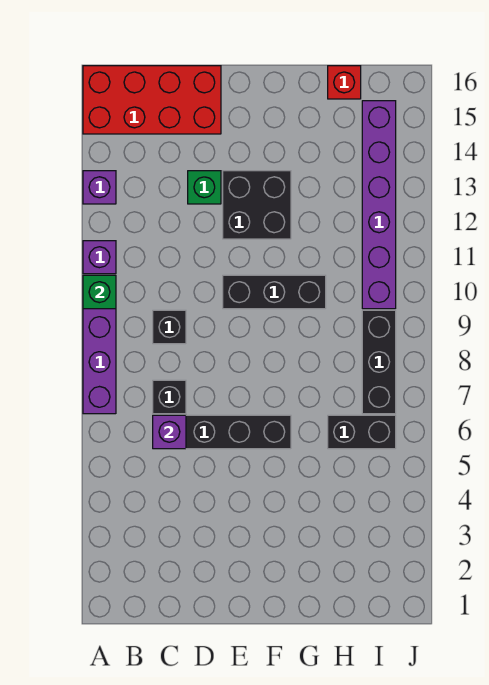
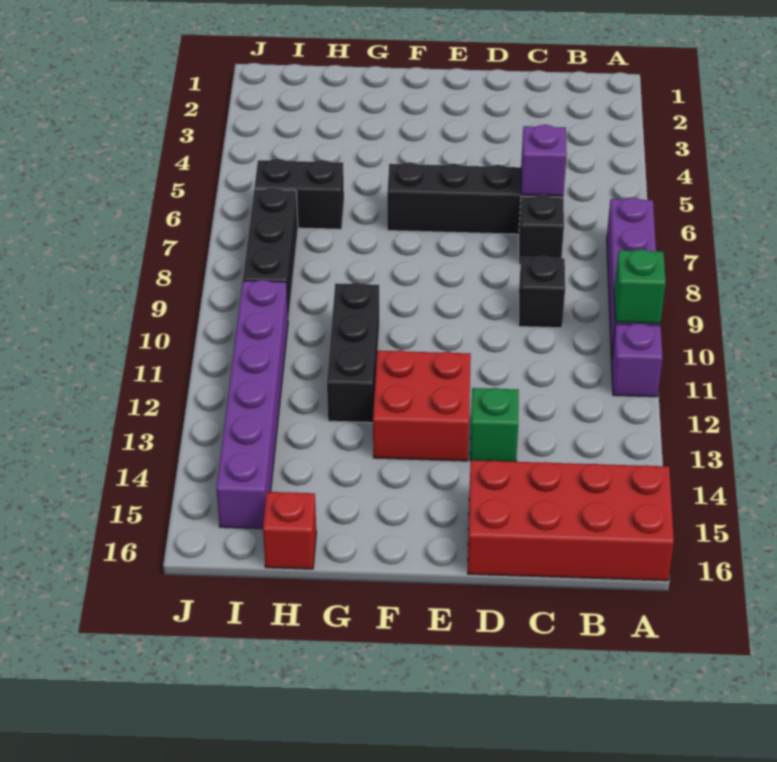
purple 1x1 brick [83,171,116,204] -> none
black 1x3 brick [223,275,326,309] -> black 1x3 brick turned to [327,283,379,423]
black 2x2 brick [223,171,291,239] -> red 2x2 brick [373,350,471,461]

